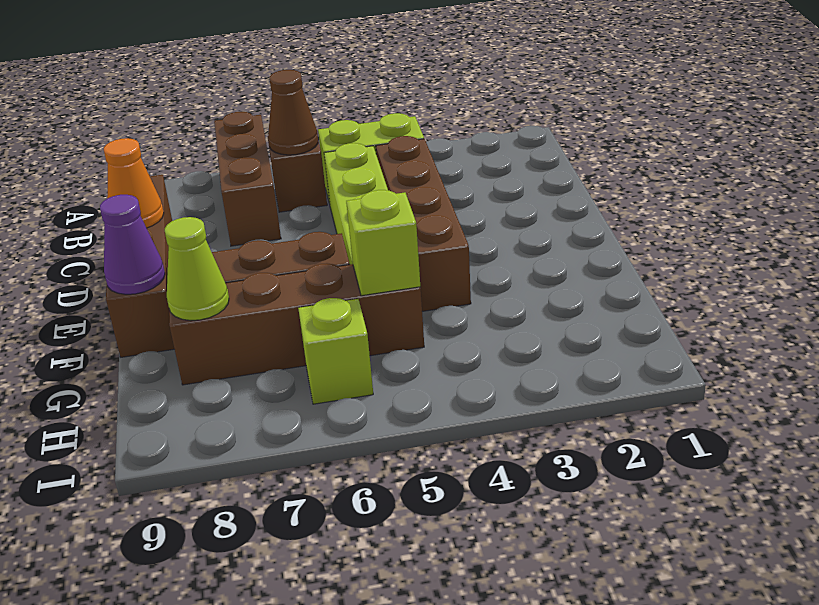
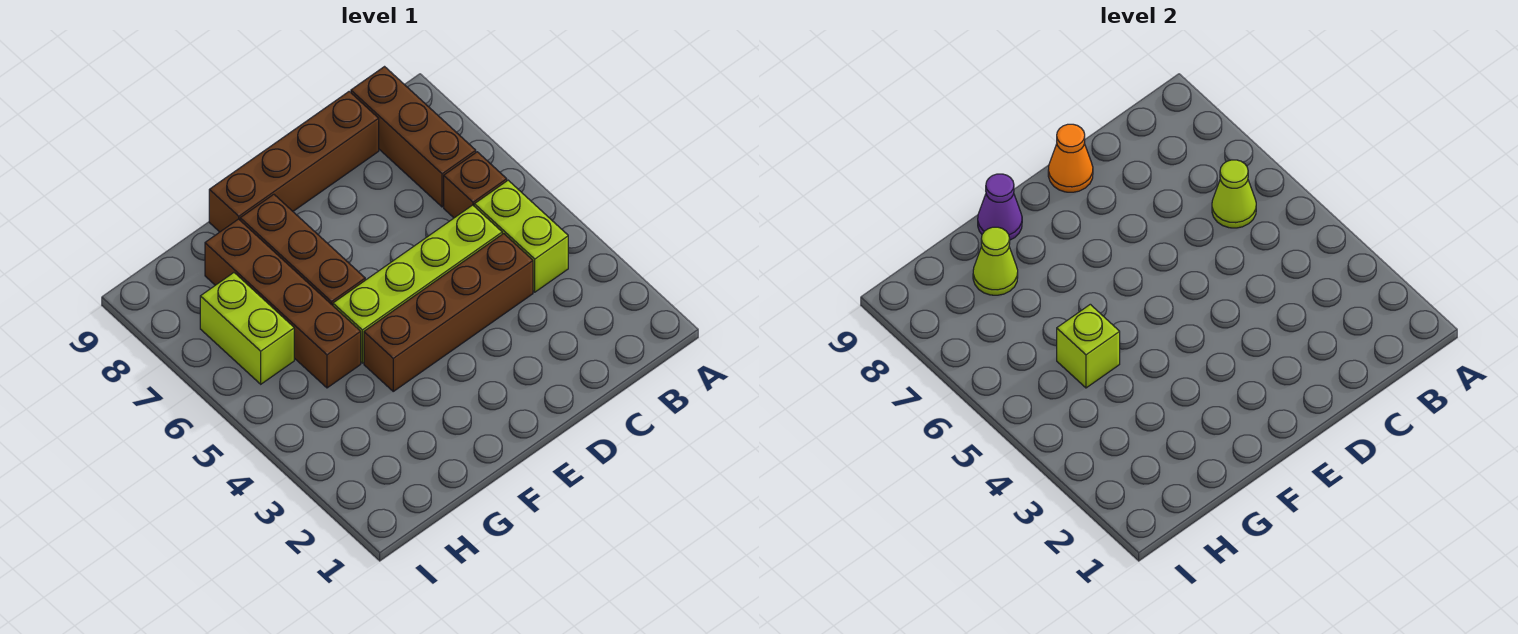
brown 1x3 brick [214,112,281,246] -> brown 1x3 brick turned to [351,67,476,207]
brown 1x1 cone [268,70,318,155] -> lime 1x1 cone [1212,160,1256,228]
lime 1x1 brick [298,298,373,404] -> lime 1x2 brick [200,273,294,384]

